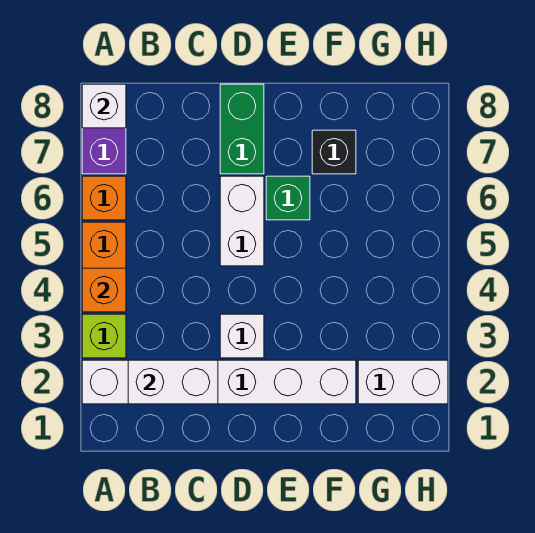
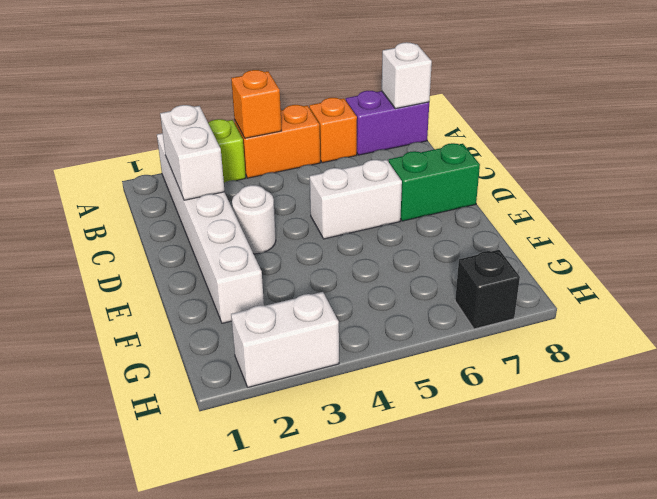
white 1x1 brick [220,314,264,358] -> white 1x1 round brick [232,185,276,254]
green 1x1 brick [266,176,310,220] -> none
black 1x1 brick [312,130,356,174] -> black 1x1 brick moved to [455,250,520,329]
white 1x2 brick [358,360,448,404] -> white 1x2 brick turned to [231,292,339,387]

